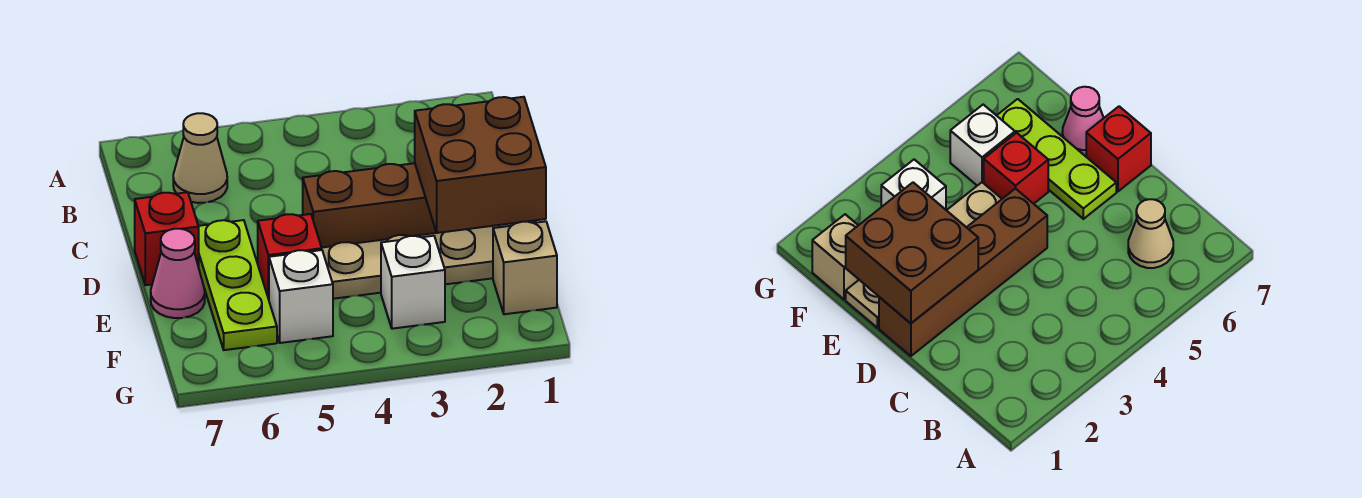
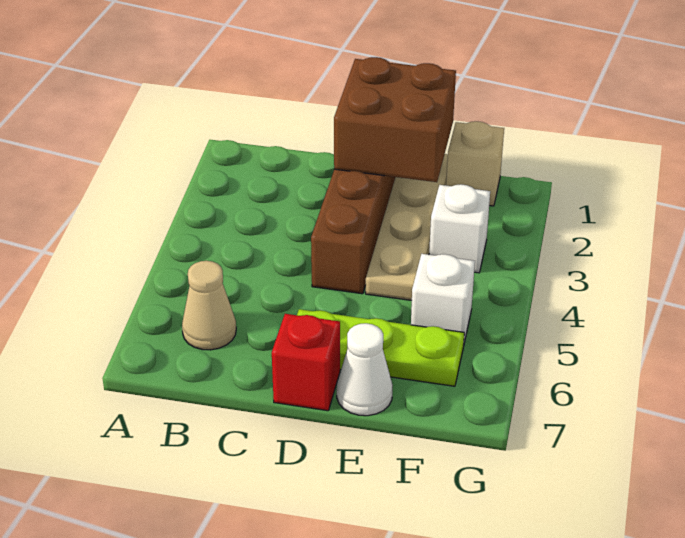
red 1x1 brick [258,214,322,299] -> none
pink 1x1 cone [151,229,205,318] -> white 1x1 cone [337,323,393,416]

